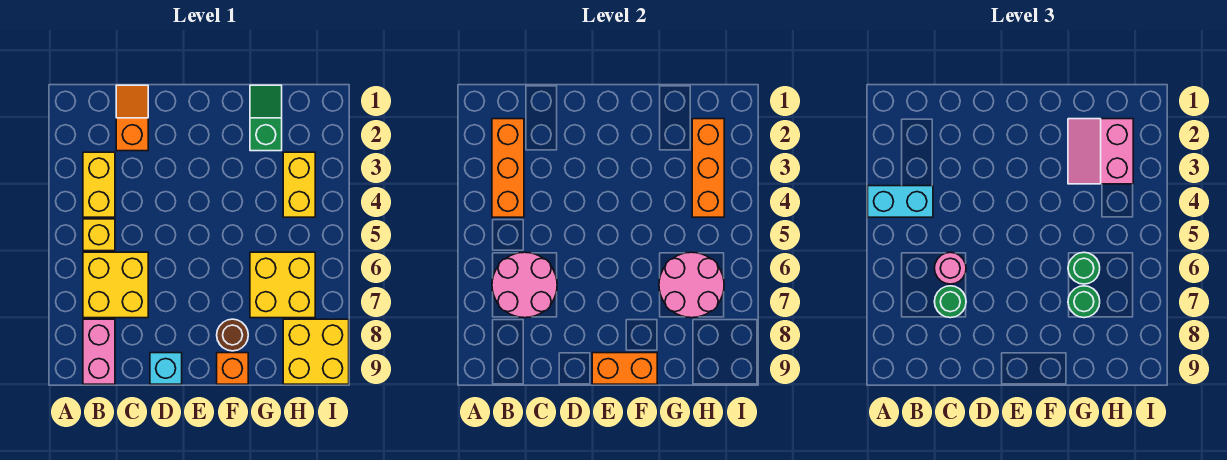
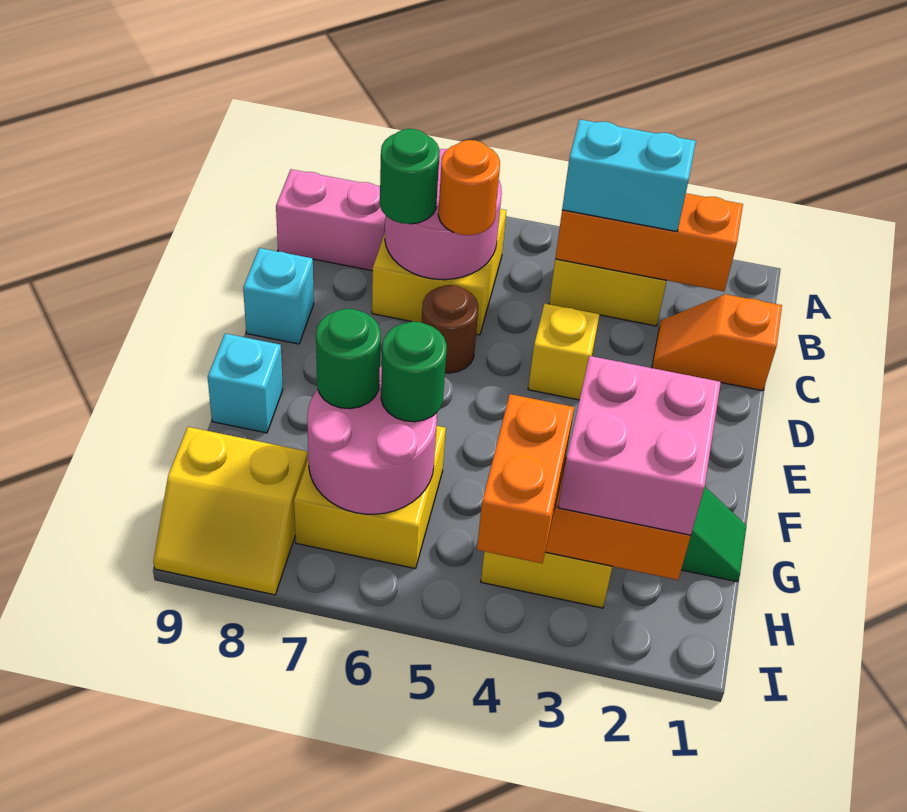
cyan 1x2 brick [868,186,933,217] -> cyan 1x2 brick turned to [562,119,696,232]
yellow 1x1 brick [83,219,115,251] -> yellow 1x1 brick moved to [528,304,600,400]
orange 1x2 slope [116,85,148,151] -> orange 1x2 slope turned to [652,294,782,391]
pink 1x1 round brick [934,252,966,284] -> orange 1x1 round brick [438,140,500,235]
orange 1x2 brick [592,353,657,384] -> orange 1x2 brick moved to [477,394,574,563]
brown 1x1 round brick [217,319,248,351] -> brown 1x1 round brick moved to [422,285,478,373]
orange 1x1 brick [217,353,248,384] -> cyan 1x1 brick [208,334,283,433]
pink 2x2 slope [1068,119,1133,184] -> pink 2x2 brick [558,356,721,535]
yellow 2x2 brick [283,319,349,384] -> yellow 2x2 slope [153,427,308,595]

